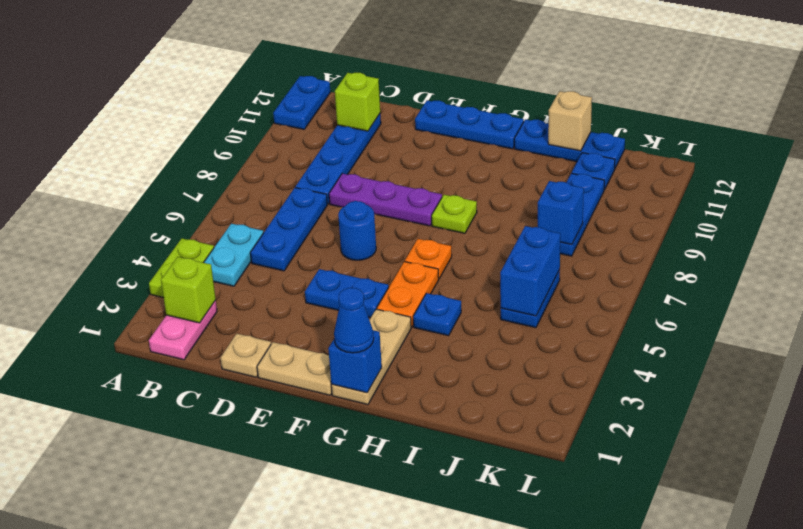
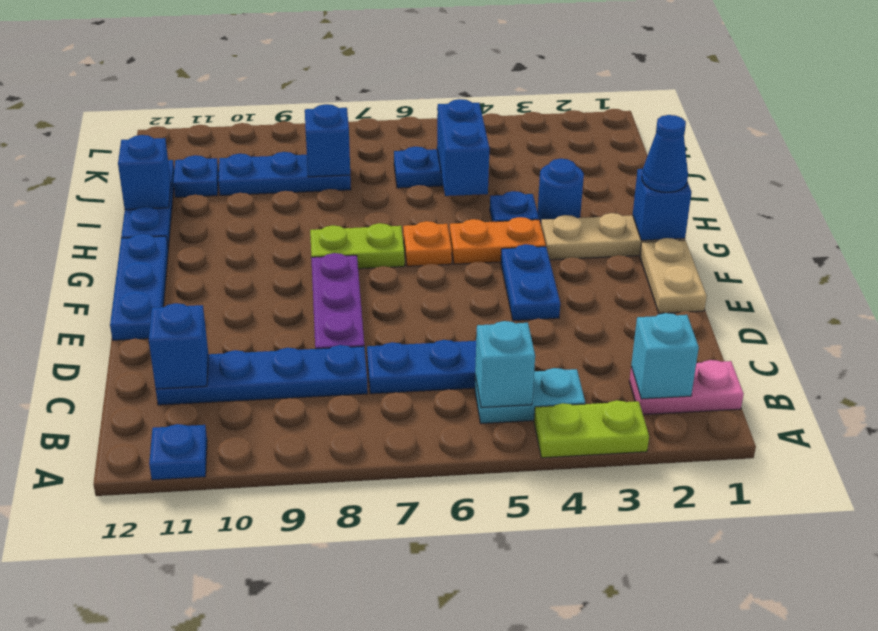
blue 1x2 plate [273,76,330,129] -> blue 1x1 plate [149,424,207,480]
lime 1x1 brick [161,257,216,323] -> cyan 1x1 brick [631,313,699,399]
none -> cyan 1x1 brick [475,321,535,408]
lime 1x1 brick [335,73,380,131] -> blue 1x1 brick [149,303,208,389]
tan 1x1 plate [221,334,271,377] -> none
blue 1x1 round brick [338,201,376,260] -> blue 1x1 round brick moved to [538,159,584,224]
lime 1x1 plate [432,195,477,233] -> lime 1x2 plate [310,223,405,269]
tan 1x1 brick [548,91,592,151] -> blue 1x1 brick [118,135,171,210]
blue 1x2 brick [500,226,560,316] -> blue 1x2 brick turned to [437,99,490,196]

